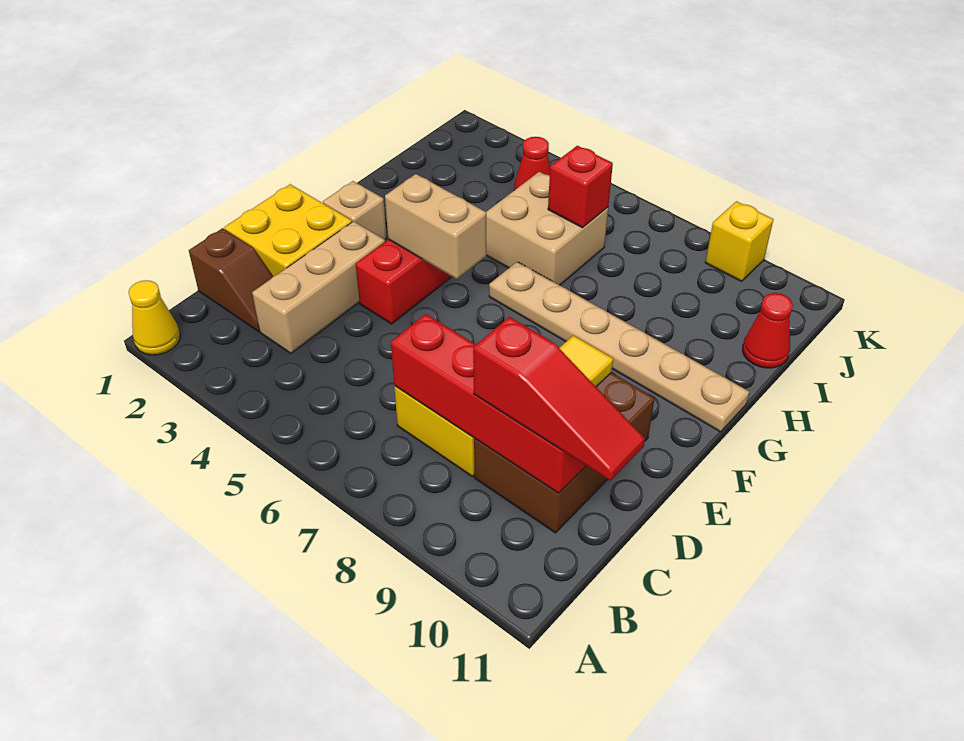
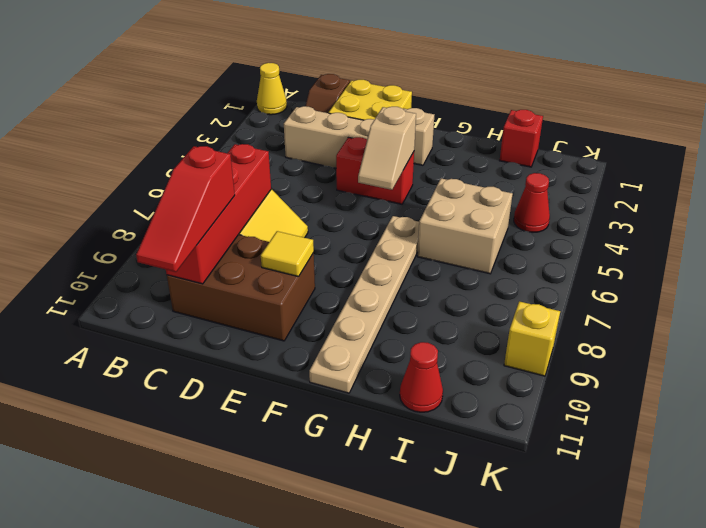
tan 1x2 brick [385,174,486,279] -> tan 1x2 slope [358,107,416,190]
red 1x1 brick [548,146,613,228] -> red 1x1 brick moved to [500,110,543,167]

